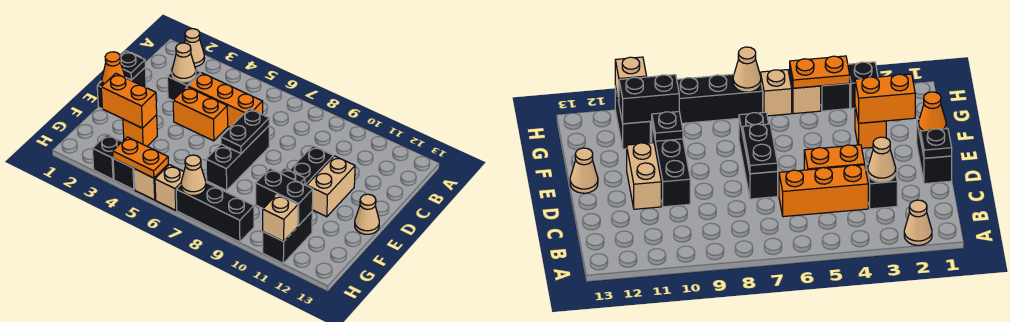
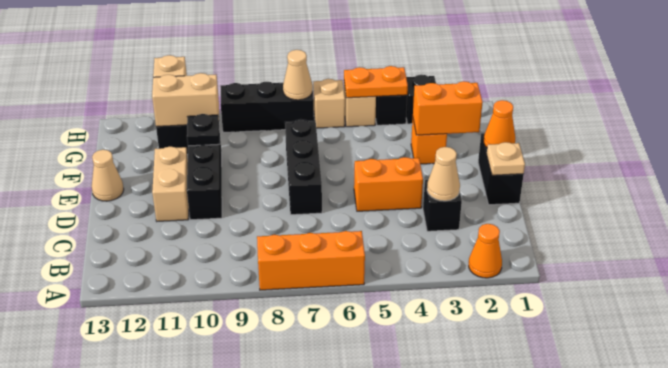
tan 1x1 cone [184,29,205,67] -> orange 1x1 cone [469,224,502,278]
orange 1x3 brick [188,73,263,127] -> orange 1x3 brick moved to [257,231,365,290]
black 1x1 plate [120,51,145,80] -> tan 1x1 plate [487,142,525,175]
black 1x2 plate [221,109,269,153] -> none
black 1x2 brick [256,169,313,226] -> tan 1x2 brick [152,73,219,126]

